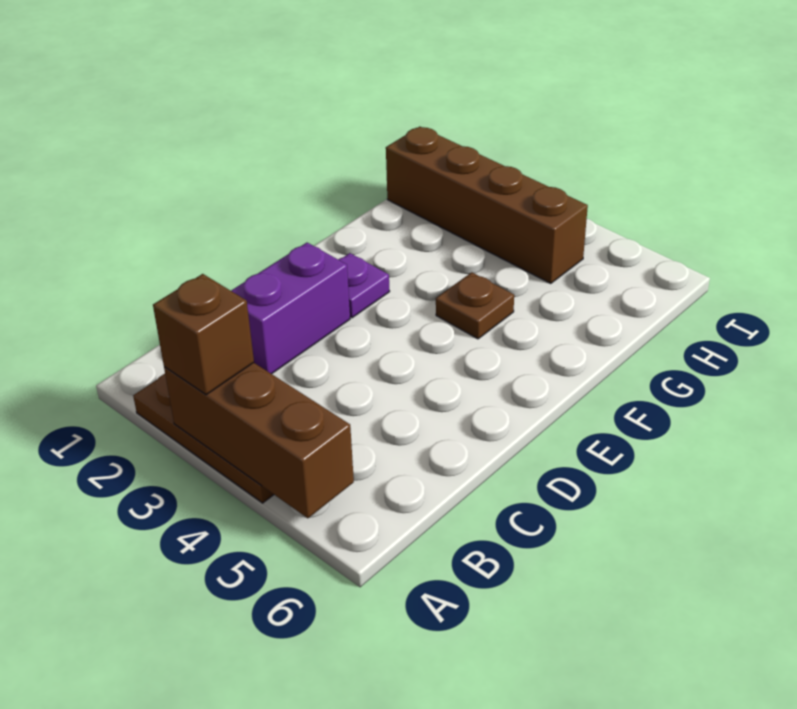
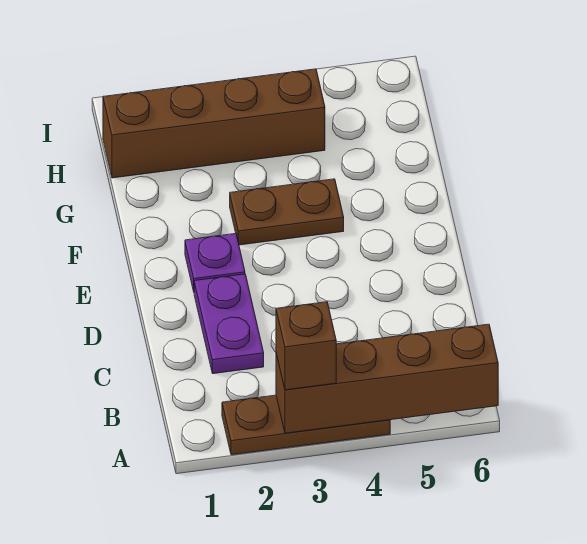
brown 1x3 brick [164,363,354,518] -> brown 1x4 brick [276,324,498,433]
purple 1x2 brick [231,243,350,374] -> purple 1x2 plate [194,274,264,374]
brown 1x1 plate [436,272,514,339] -> brown 1x2 plate [230,179,344,245]

